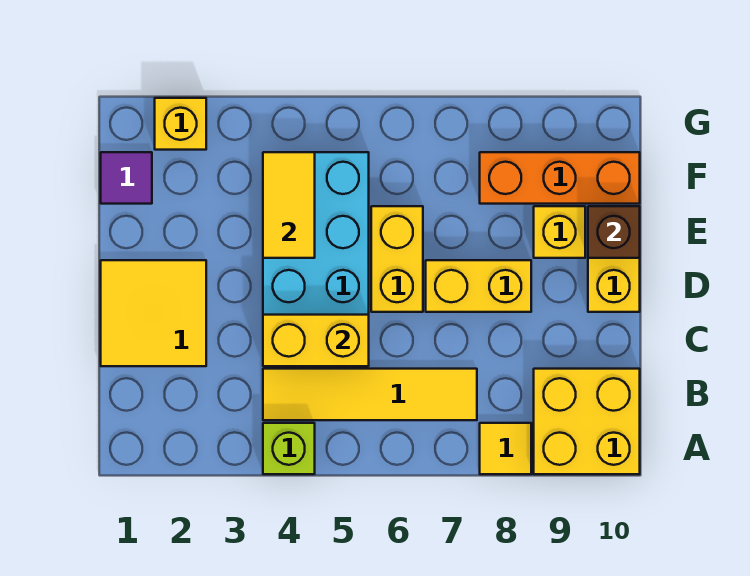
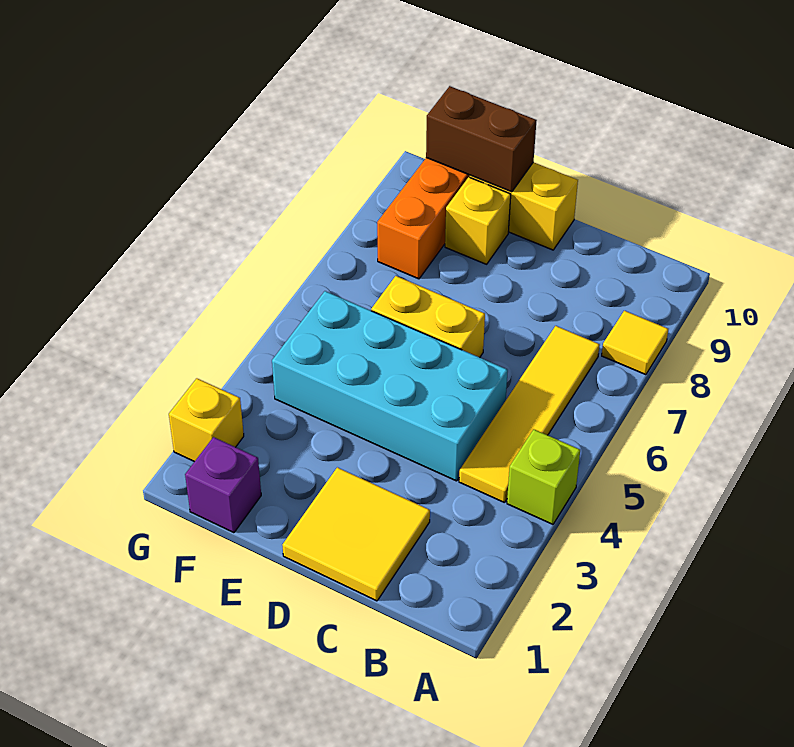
yellow 2x2 brick [534,369,640,474] -> none
yellow 1x2 brick [263,315,369,366] -> none
yellow 1x2 brick [426,260,531,312] -> none
yellow 1x2 tile [263,152,315,258] -> none
brown 1x1 brick [588,206,640,258] -> brown 1x2 brick [426,86,537,192]
purple 1x1 tile [101,152,152,204] -> purple 1x1 brick [185,437,261,533]

